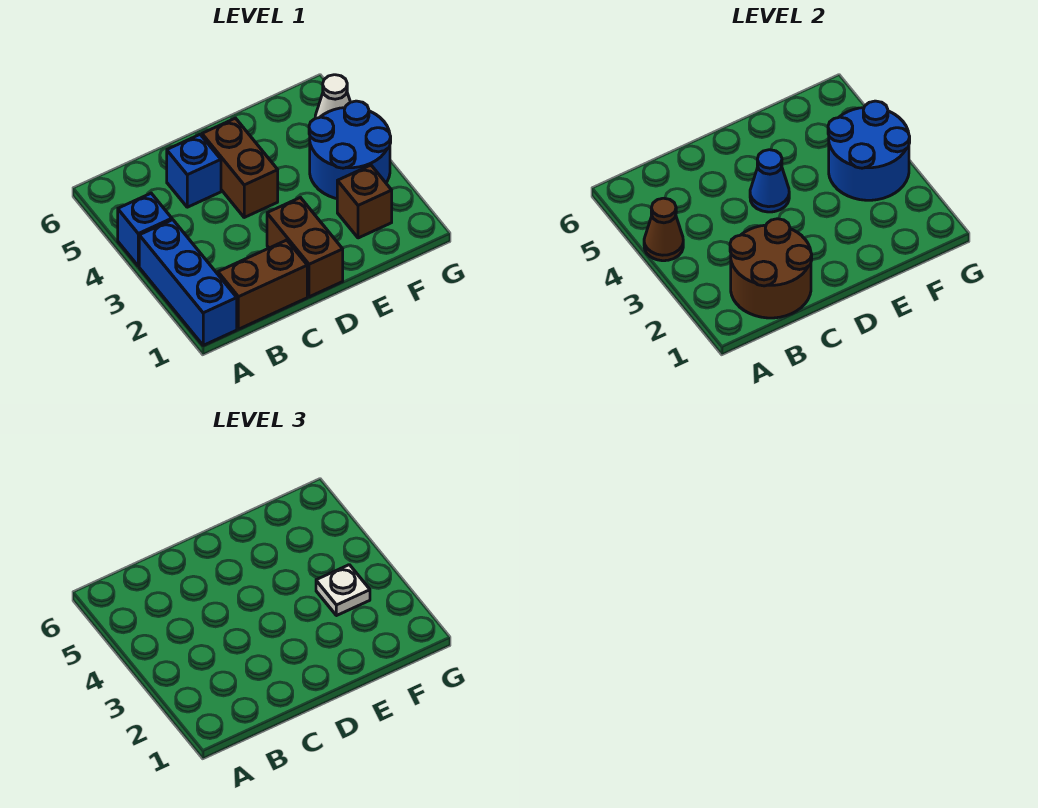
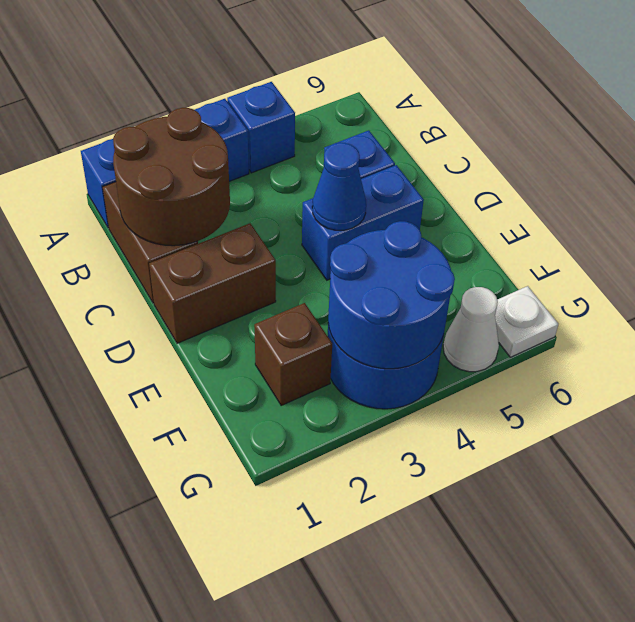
brown 1x1 cone [644,198,683,261] -> none
brown 1x2 brick [202,118,278,217] -> blue 1x2 brick [302,165,424,280]
white 1x1 plate [316,565,370,616] -> white 1x1 plate moved to [495,286,558,357]

